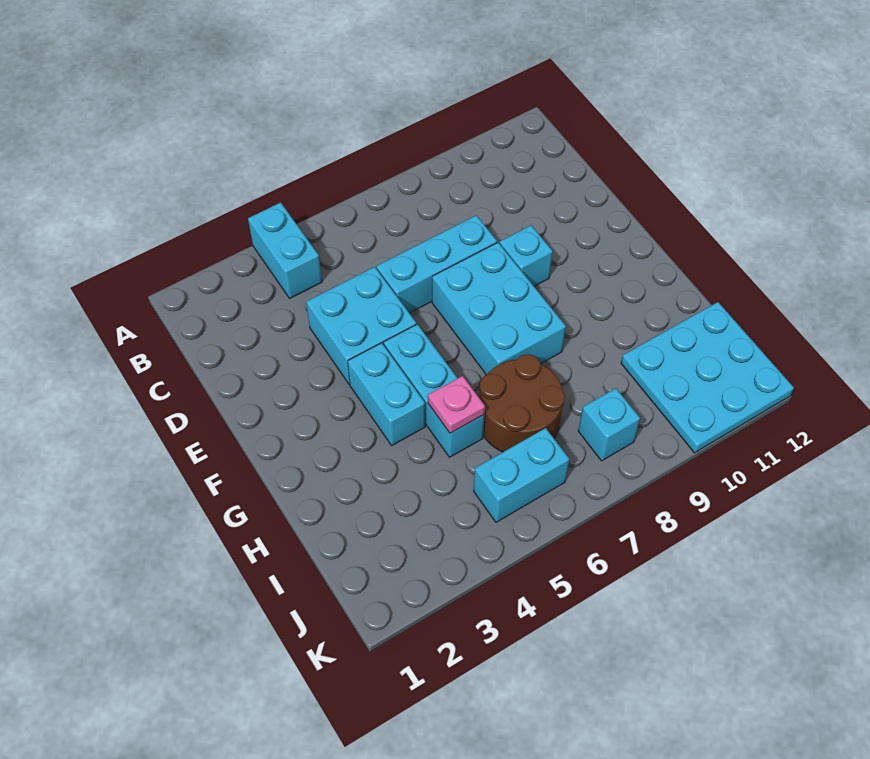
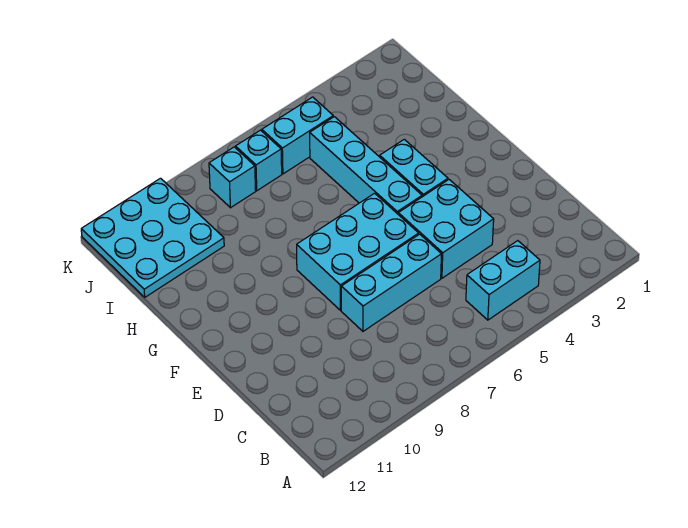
cyan 1x2 brick [248,202,322,298] -> cyan 1x2 brick turned to [466,241,540,320]
cyan 2x3 brick [432,243,566,375] -> cyan 2x3 brick turned to [297,193,419,310]
cyan 1x1 brick [500,226,553,286] -> cyan 1x1 brick moved to [236,130,282,191]
cyan 1x3 brick [384,324,485,457] -> cyan 1x4 brick [310,117,422,214]
pink 1x1 plate [428,376,485,433] -> none
brown 2x2 round brick [479,354,565,452] -> none

